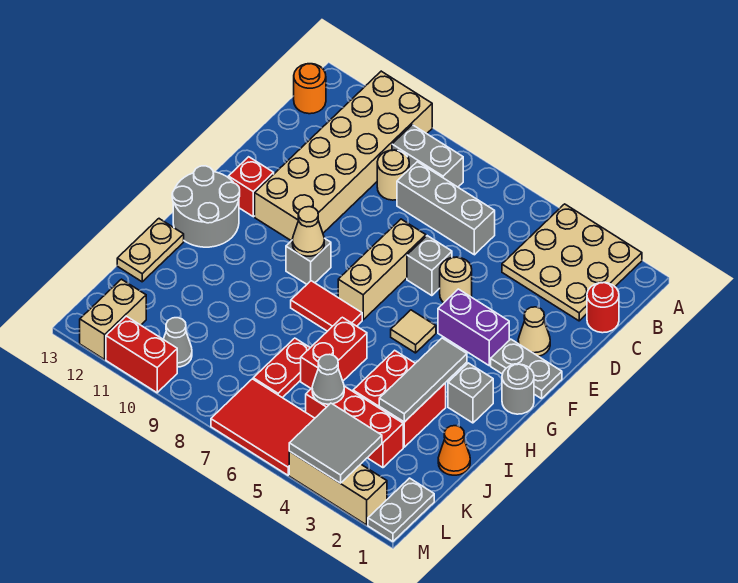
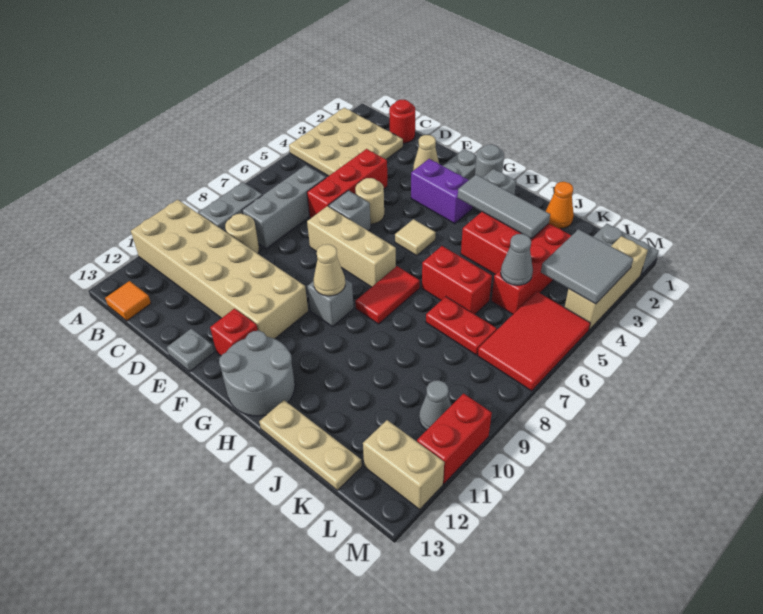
orange 1x1 round brick [294,64,326,114] -> orange 1x1 tile [105,281,151,321]
none -> red 1x3 brick [307,149,387,219]
none -> grey 1x1 plate [167,329,214,371]
purple 1x2 brick [438,289,509,365] -> purple 1x2 brick turned to [411,159,472,224]
tan 1x2 plate [117,219,184,282] -> tan 1x3 plate [259,400,362,490]

